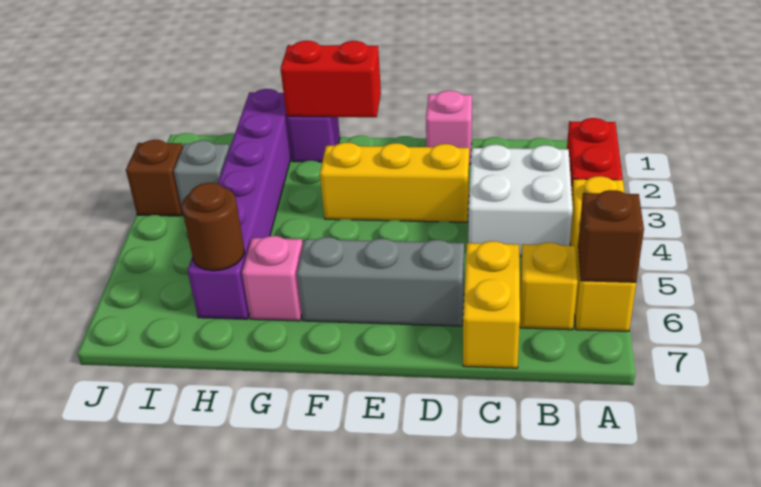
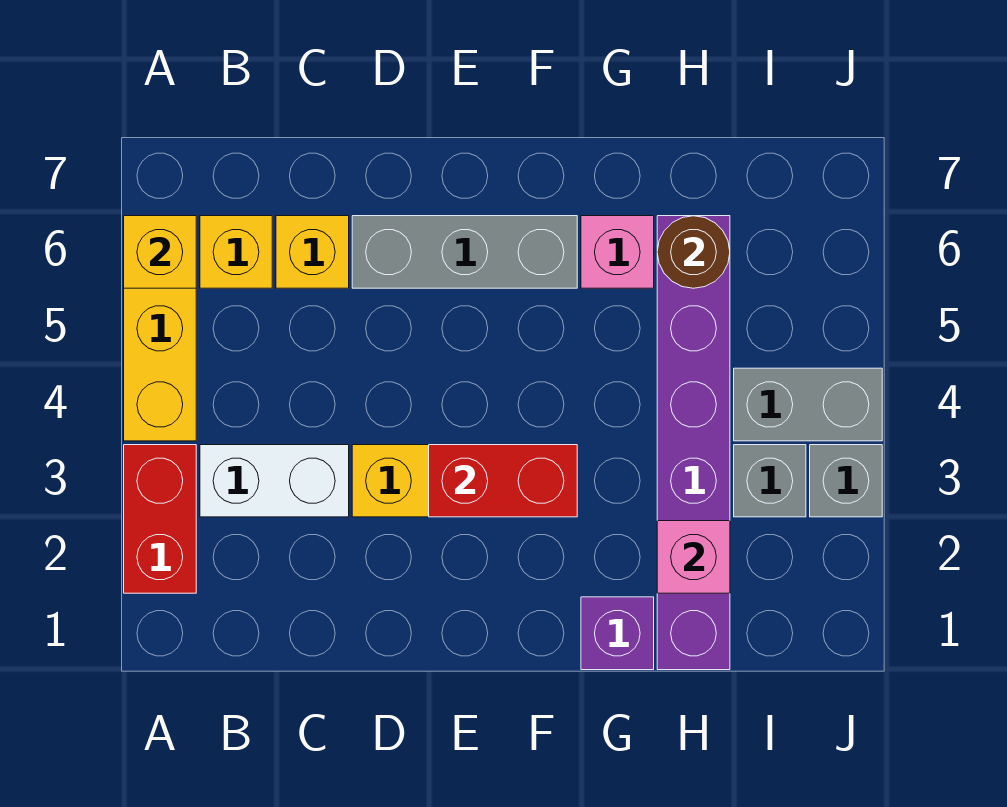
brown 1x1 brick [578,190,644,282] -> yellow 1x1 brick [124,216,196,288]
white 2x2 brick [468,145,573,256] -> white 1x2 brick [200,445,349,517]
yellow 1x2 brick [463,241,520,368] -> yellow 1x1 brick [276,216,349,288]
pink 1x1 brick [426,91,472,165] -> pink 1x1 brick moved to [657,521,730,593]
red 1x2 brick [280,41,381,117] -> red 1x2 brick moved to [429,445,577,517]
none -> grey 1x2 brick [734,368,882,441]
brown 1x1 brick [126,140,183,216] -> grey 1x1 brick [810,445,882,517]

